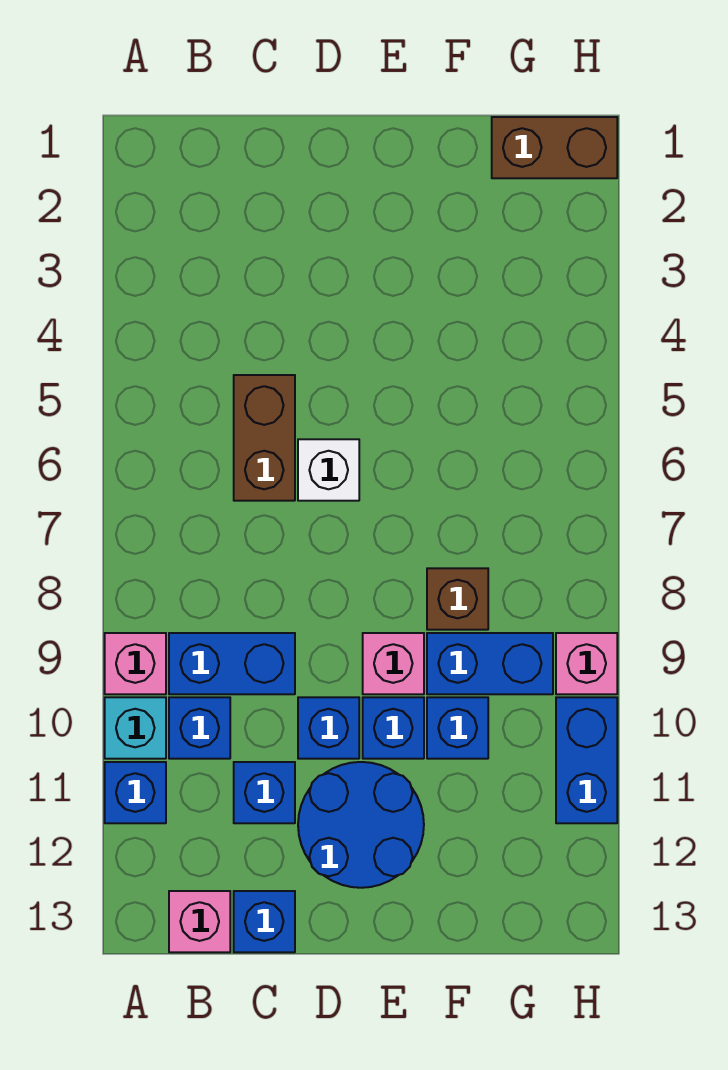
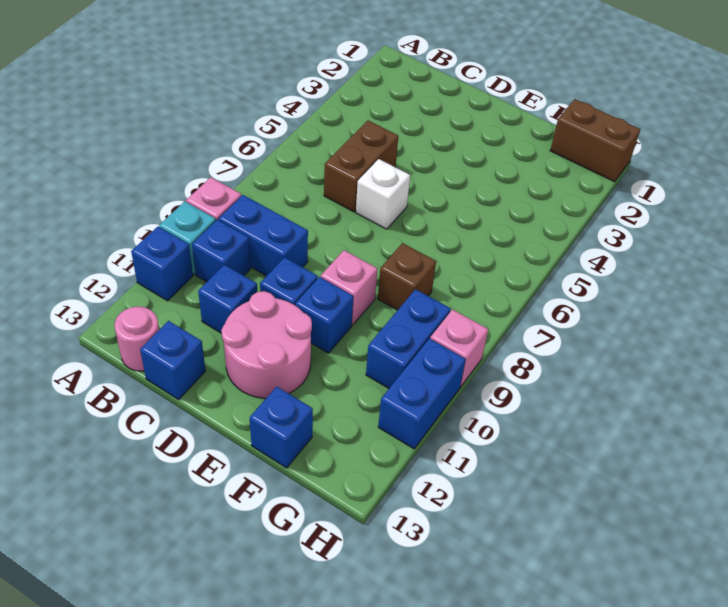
pink 1x1 brick [169,891,230,952] -> pink 1x1 round brick [115,307,159,371]
blue 2x2 round brick [298,762,424,888] -> pink 2x2 round brick [221,291,312,398]
blue 1x2 brick [427,633,553,694] -> blue 1x2 brick turned to [366,289,451,388]
blue 1x1 brick [427,697,488,759] -> blue 1x1 brick moved to [250,387,313,468]

